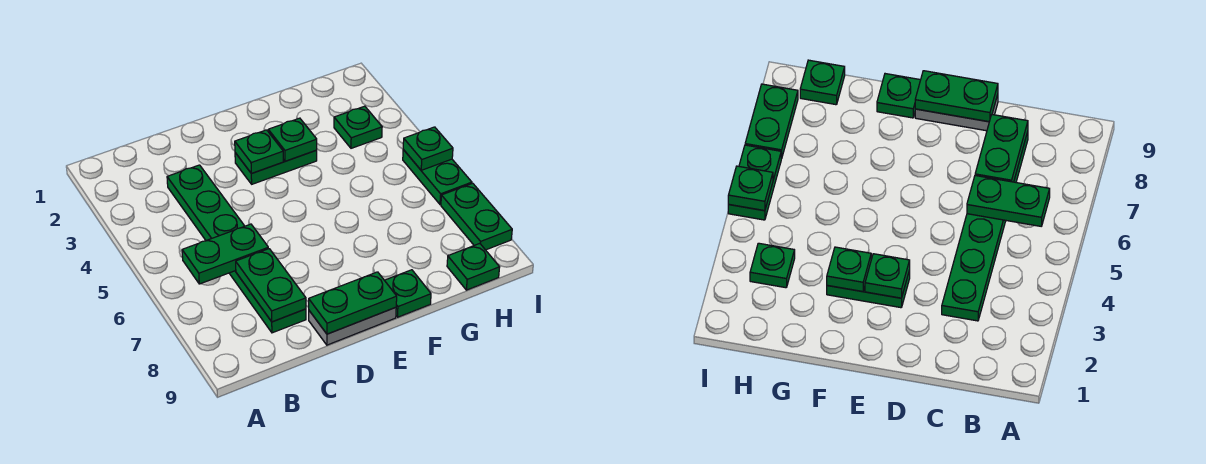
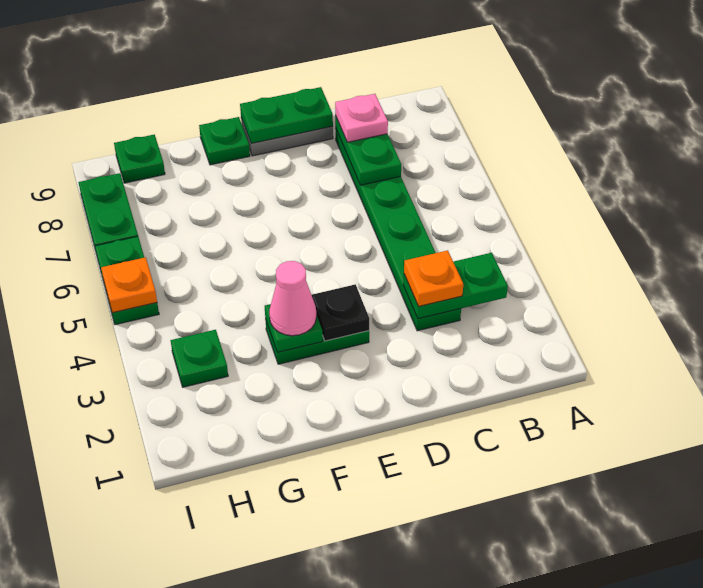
green 1x2 plate [182,224,268,284] -> green 1x2 plate moved to [403,253,508,319]
none -> orange 1x1 plate [404,250,463,307]
none -> pink 1x1 plate [335,94,388,142]
green 1x1 plate [235,130,283,173] -> black 1x1 plate [312,284,369,341]
none -> pink 1x1 cone [269,261,317,336]
green 1x1 plate [403,127,453,170] -> orange 1x1 plate [101,257,157,313]

